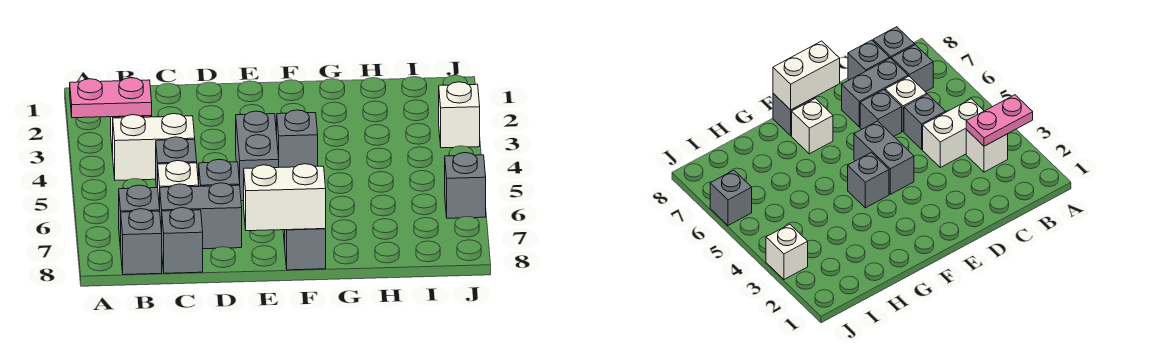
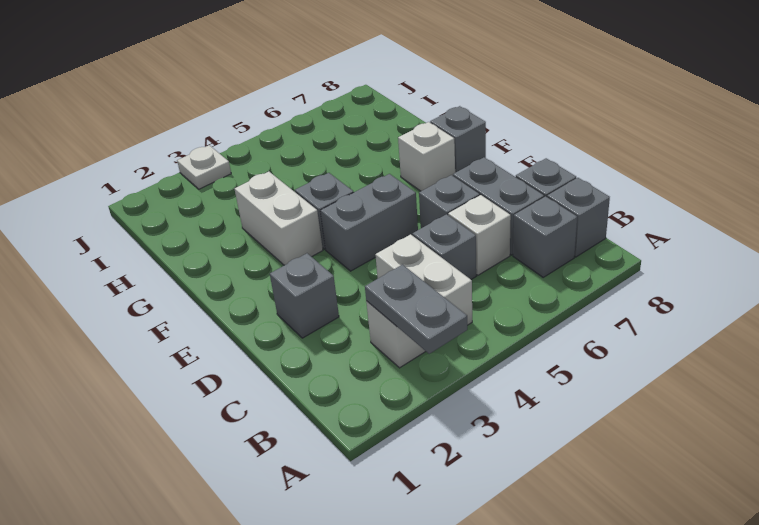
pink 1x2 plate [70,78,152,118] -> grey 1x2 plate [365,264,467,354]
white 1x2 brick [244,164,326,231] -> white 1x2 brick moved to [235,172,323,265]
white 1x1 brick [439,82,480,148] -> white 1x1 plate [177,145,231,189]
grey 1x1 brick [445,153,486,218] -> grey 1x1 brick moved to [270,253,339,338]

